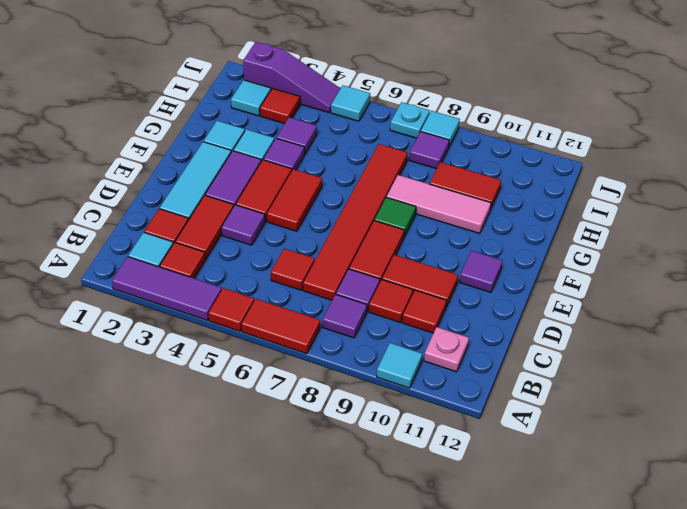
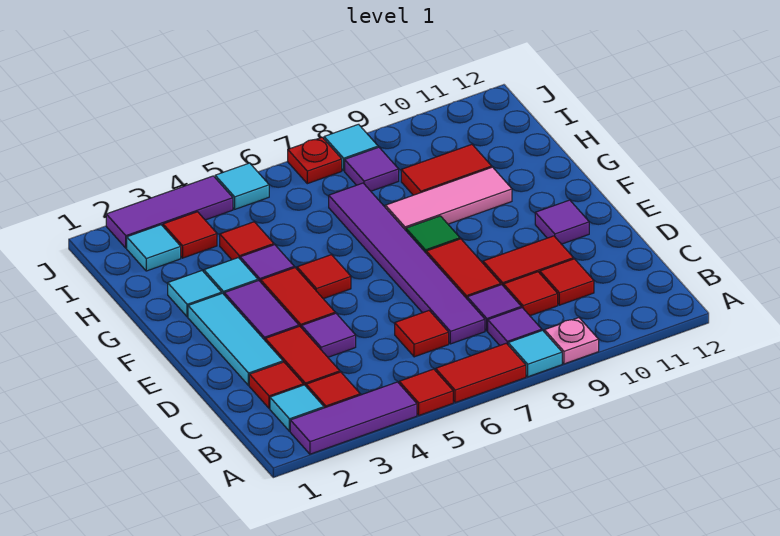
cyan 1x1 tile [377,343,422,388] -> cyan 1x1 tile moved to [508,330,562,377]
pink 1x1 plate [424,327,469,372] -> pink 1x1 plate moved to [545,318,599,364]
red 1x6 tile [303,144,408,300] -> purple 1x6 tile [329,183,485,344]
red 1x2 tile [267,169,322,231] -> red 1x1 tile [297,255,351,299]
purple 1x1 tile [277,117,317,154] -> red 1x1 tile [220,222,274,260]
purple 1x3 slope [243,42,340,113] -> purple 1x3 tile [106,176,233,248]
cyan 1x1 plate [390,102,430,138] -> red 1x1 plate [288,137,342,184]

